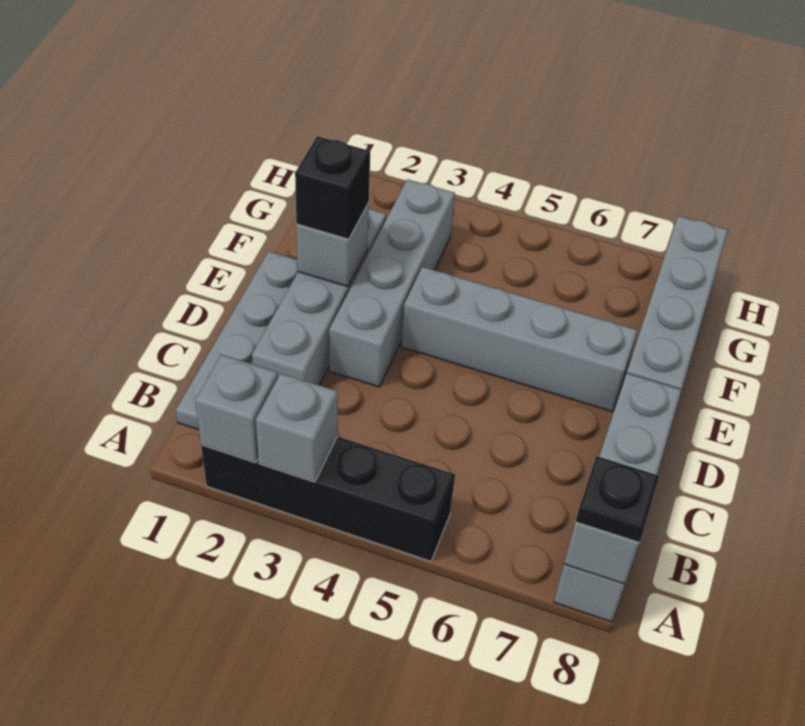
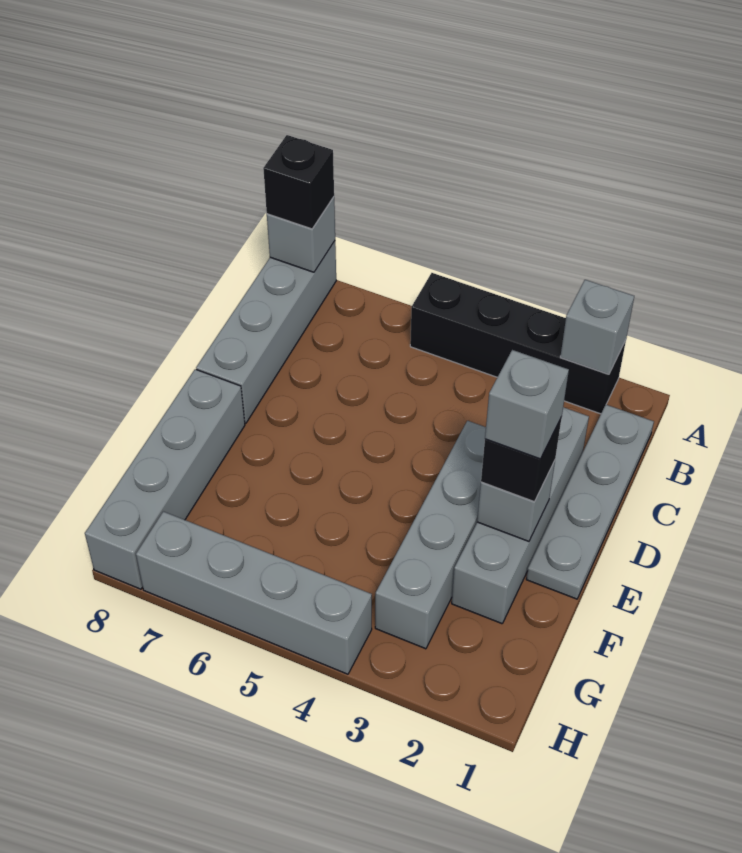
grey 1x1 brick [256,373,338,482] -> grey 1x1 brick moved to [485,350,569,459]
black 1x1 plate [575,456,659,543] -> black 1x1 brick [263,135,334,229]
grey 1x4 brick [401,267,637,412] -> grey 1x4 brick moved to [136,511,372,674]

